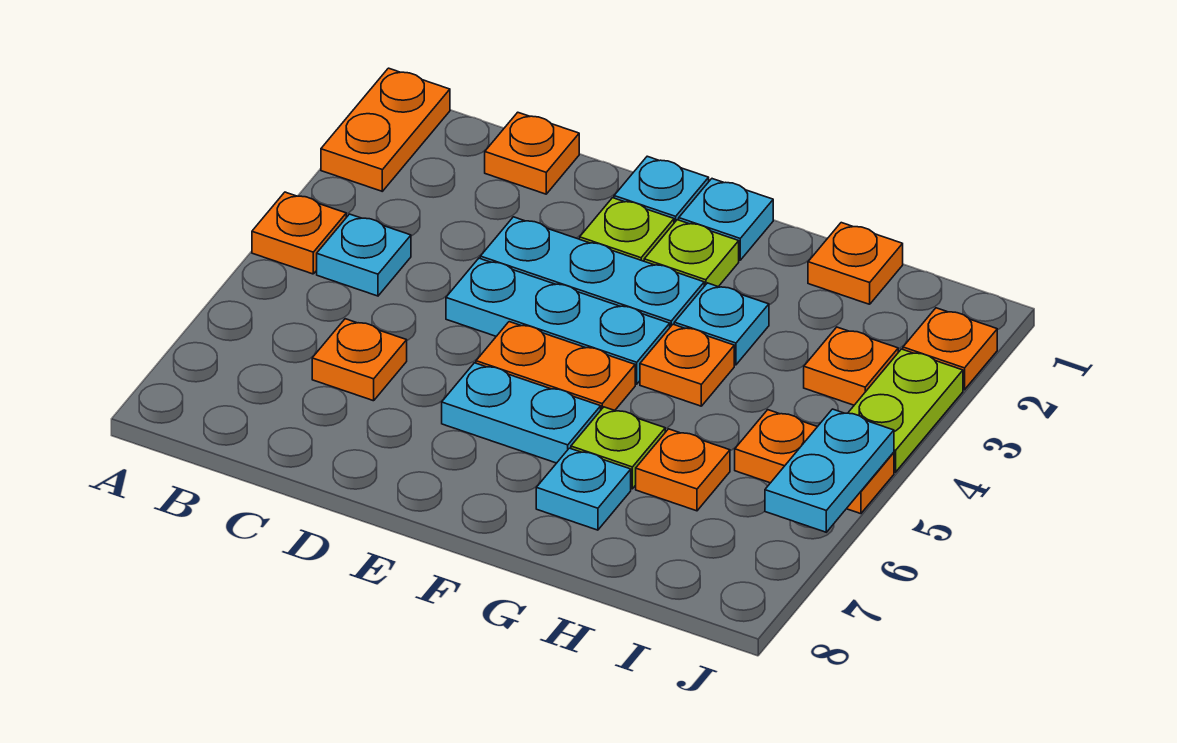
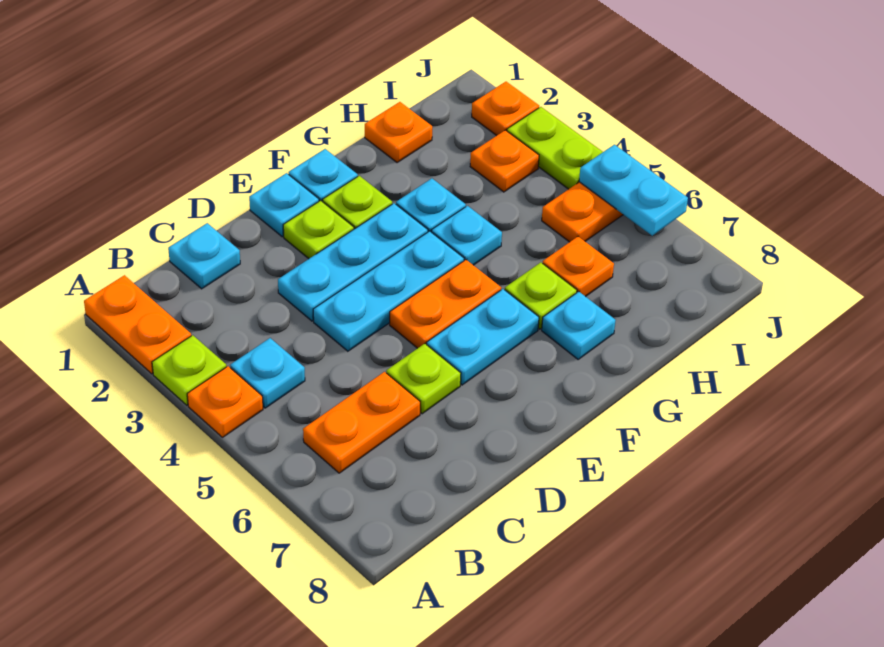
none -> lime 1x1 plate [152,335,227,405]
orange 1x1 plate [485,112,579,194] -> cyan 1x1 plate [168,223,240,289]
orange 1x1 plate [312,319,407,401] -> orange 1x2 plate [303,372,420,473]
none -> lime 1x1 plate [386,344,461,414]
orange 1x1 plate [640,324,734,406] -> cyan 1x1 plate [431,206,502,265]

